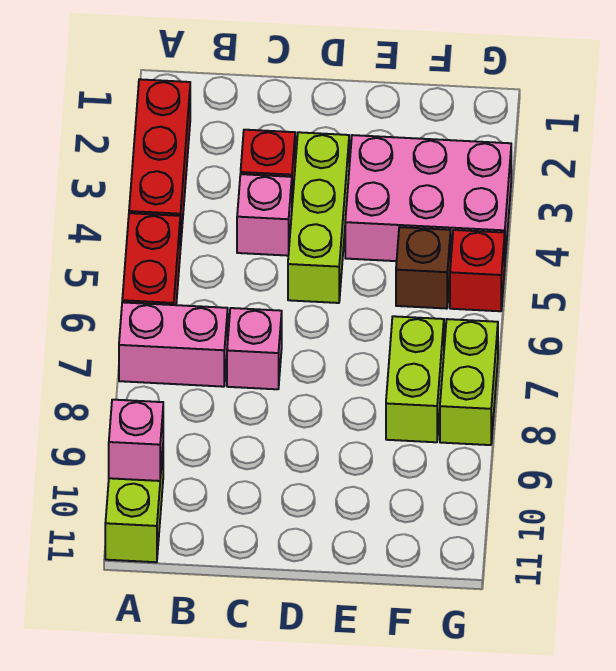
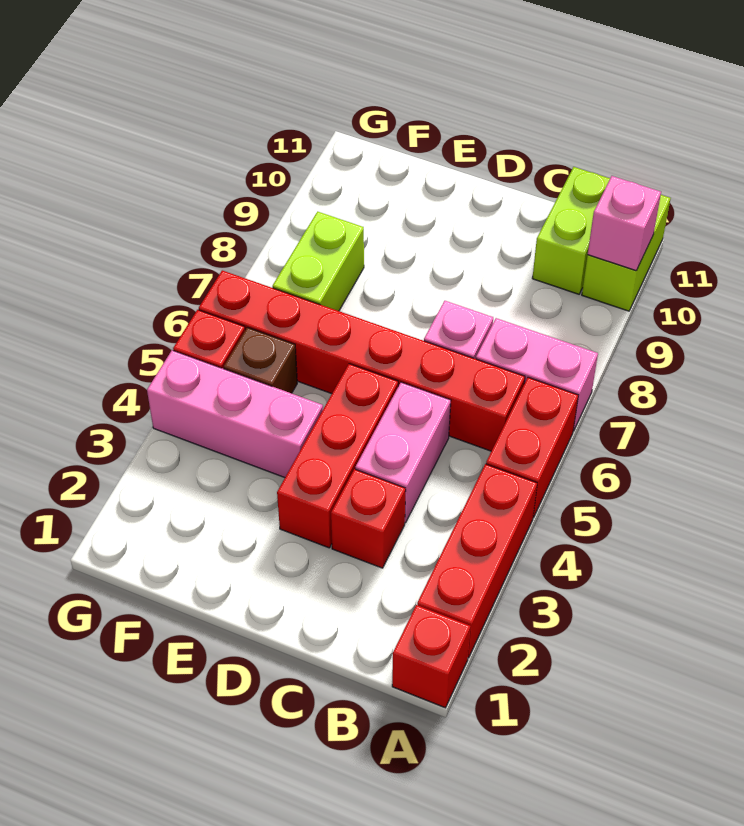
none -> red 1x1 brick [392,605,471,708]
none -> red 1x6 brick [199,270,525,451]
pink 1x1 brick [237,174,292,256] -> pink 1x2 brick [355,382,451,523]
lime 1x3 brick [288,132,349,303] -> red 1x3 brick [277,364,398,548]
pink 2x3 brick [345,135,511,261] -> pink 1x3 brick [147,350,323,478]
lime 1x2 brick [440,319,498,445] -> lime 1x2 brick moved to [532,167,610,294]

